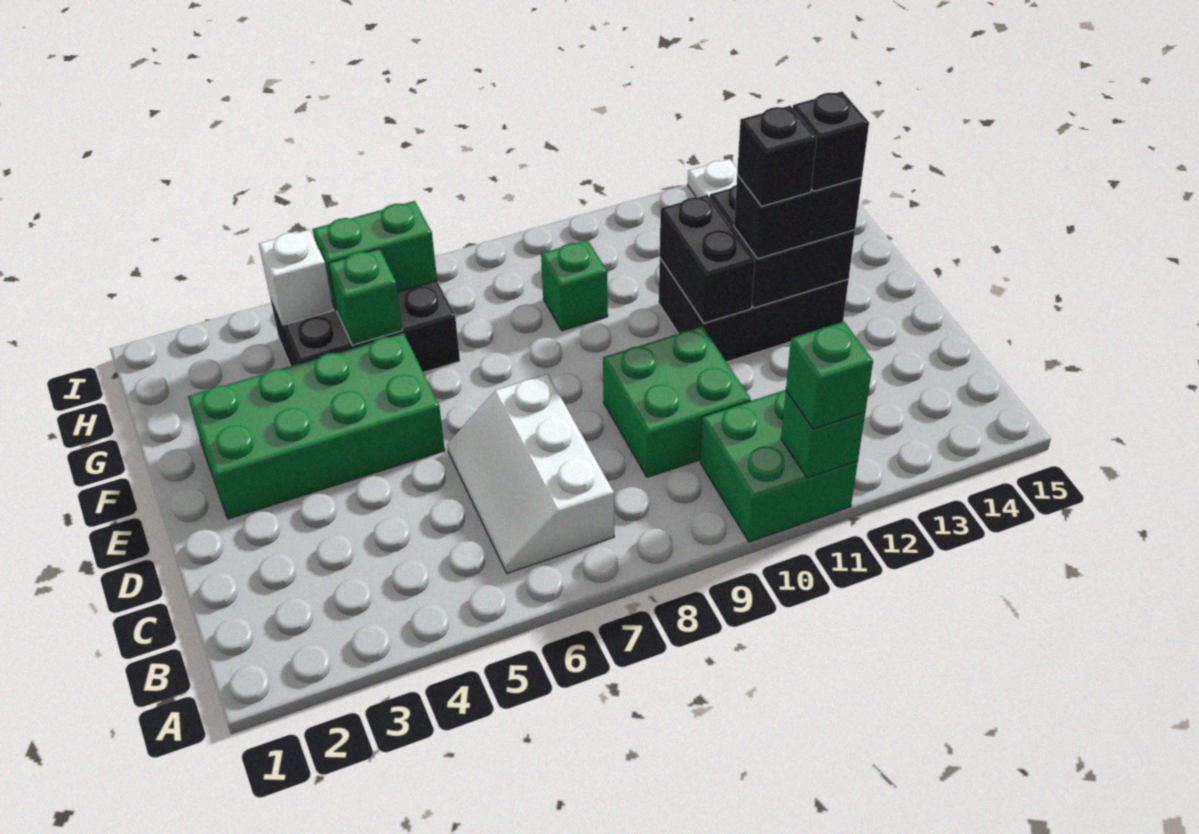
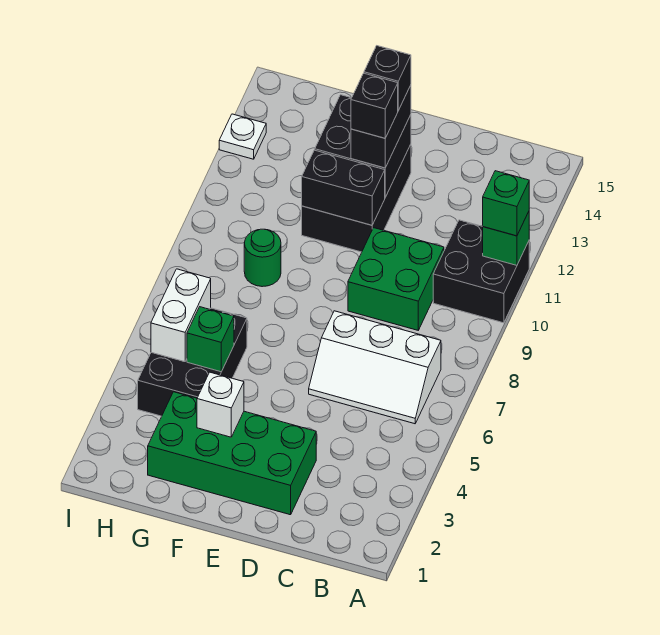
green 2x2 brick [700,390,858,542] -> black 2x2 brick [433,220,529,323]
green 2x4 brick [188,333,445,519] -> green 2x4 brick turned to [148,392,316,515]
green 1x1 brick [541,240,608,331] -> green 1x1 round brick [244,229,281,287]
white 1x1 brick [259,230,333,325] -> white 1x1 brick moved to [197,372,244,437]
green 1x2 brick [313,201,437,308] -> white 1x2 brick [151,269,211,362]

